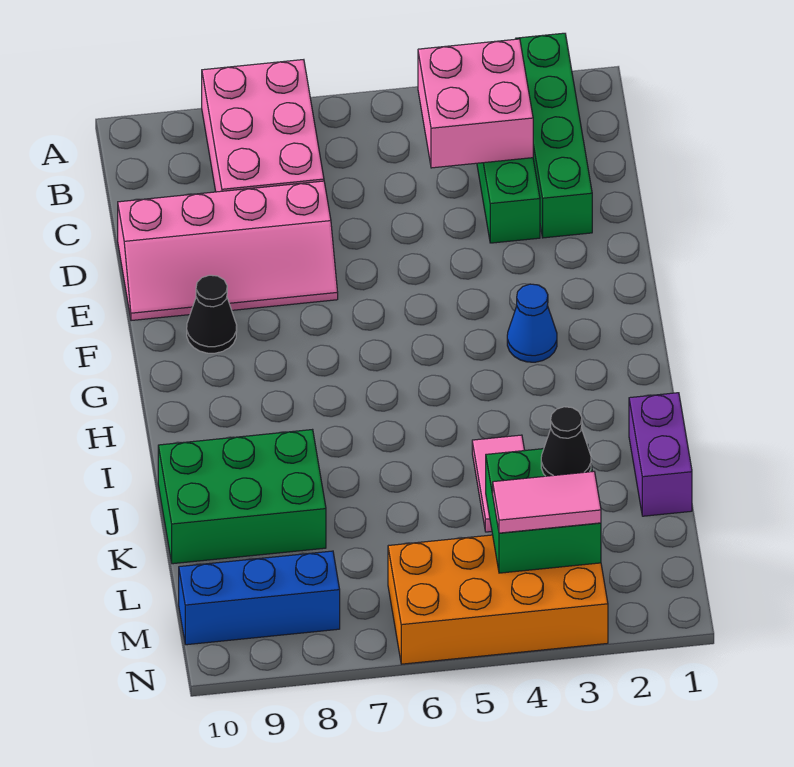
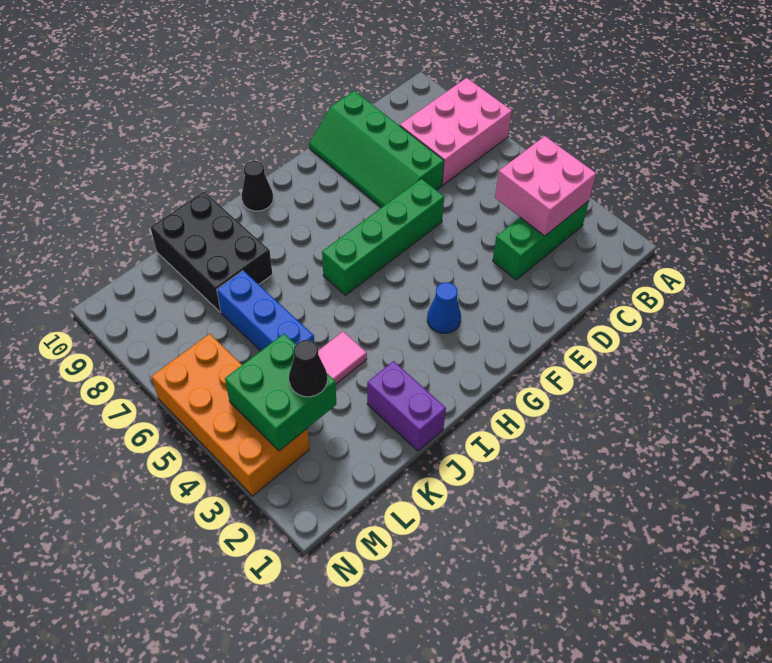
green 1x4 brick [516,33,592,238] -> green 1x4 brick moved to [322,179,444,295]
pink 2x4 slope [118,181,338,321] -> green 2x4 slope [309,91,444,208]
black 1x1 cone [187,275,237,353] -> black 1x1 cone moved to [242,161,273,211]
purple 1x2 brick [629,393,692,516] -> purple 1x2 brick turned to [367,361,446,451]
green 2x3 brick [158,430,326,564] -> black 2x3 brick [150,191,273,312]
pink 1x2 tile [493,471,601,533] -> none
blue 1x3 brick [179,551,340,645] -> blue 1x3 brick moved to [217,271,314,351]

